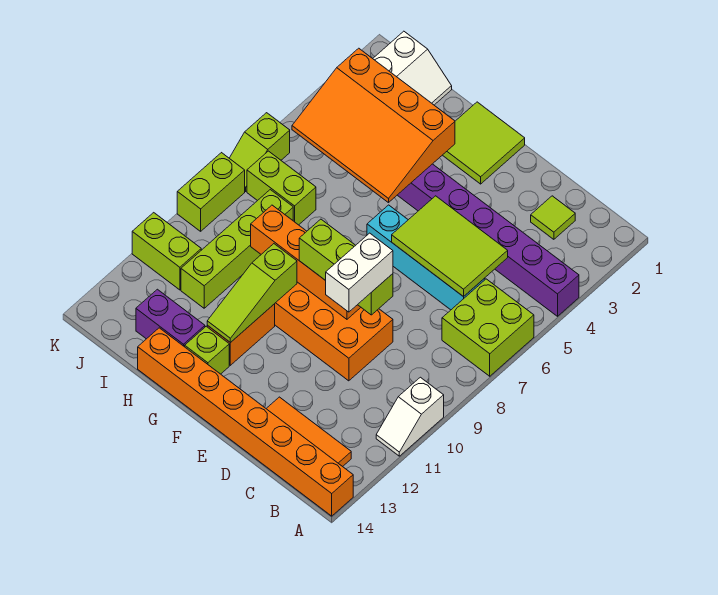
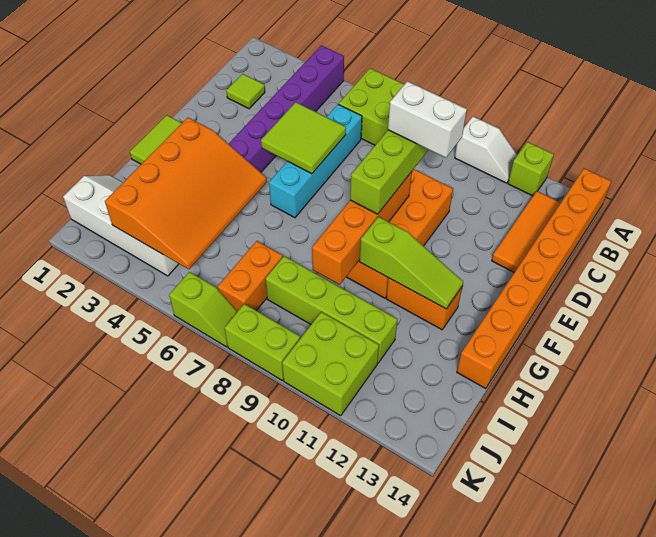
lime 2x3 tile [392,196,508,297] -> lime 2x2 tile [261,102,346,174]
lime 1x1 brick [185,326,229,374] -> lime 1x1 brick moved to [508,142,554,196]
purple 1x2 brick [136,289,205,347] -> none
lime 1x2 brick [247,151,316,225] -> orange 1x2 brick [218,241,283,311]
lime 1x2 brick [132,213,201,290] -> lime 2x2 brick [282,312,379,416]

